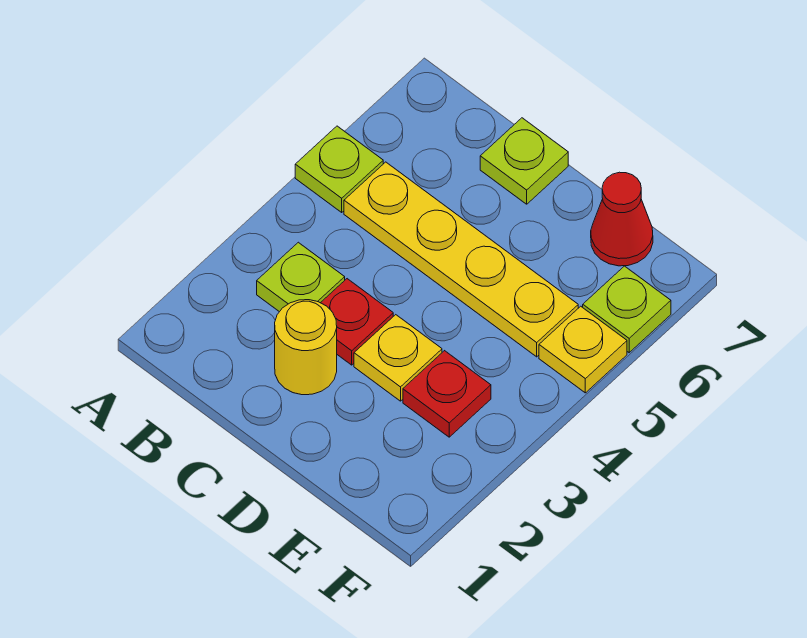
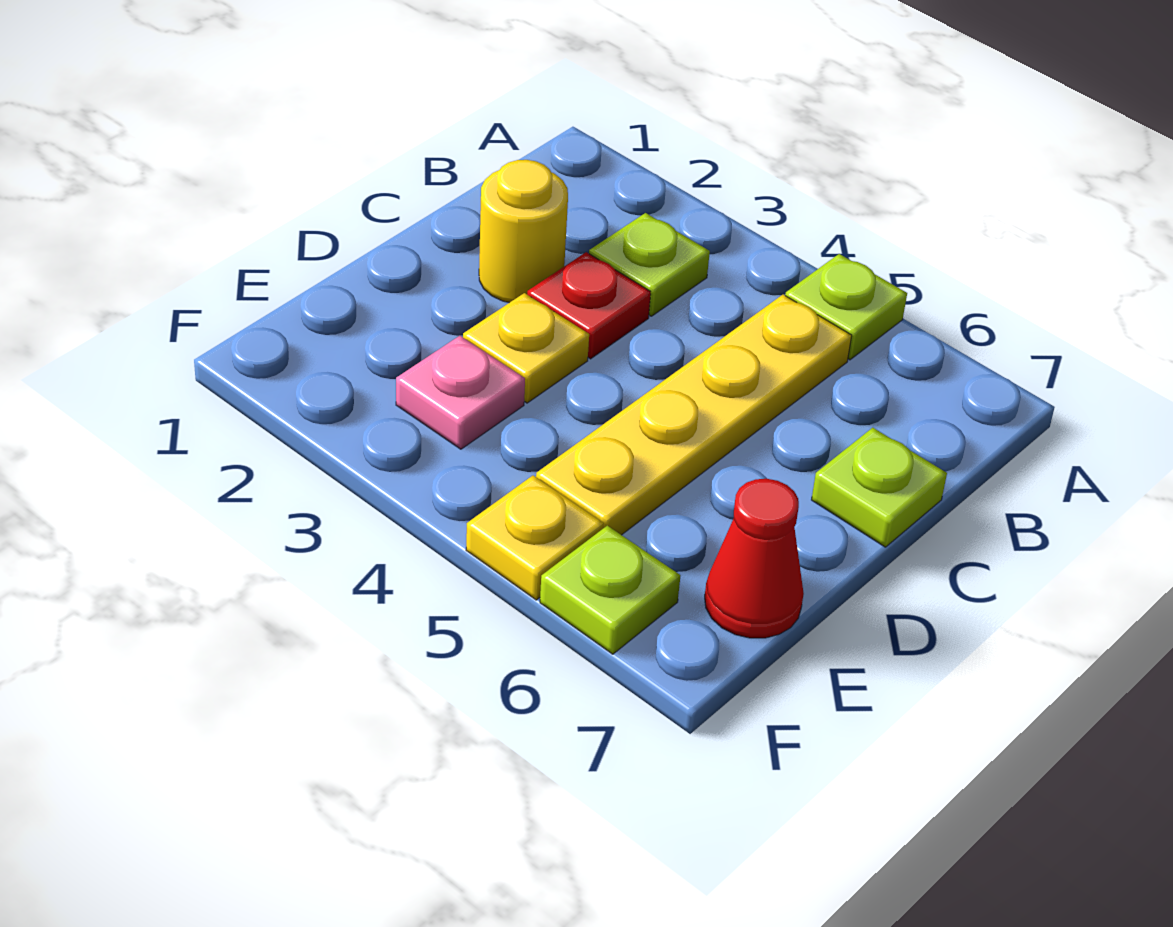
red 1x1 plate [403,351,491,437] -> pink 1x1 plate [396,336,525,449]

